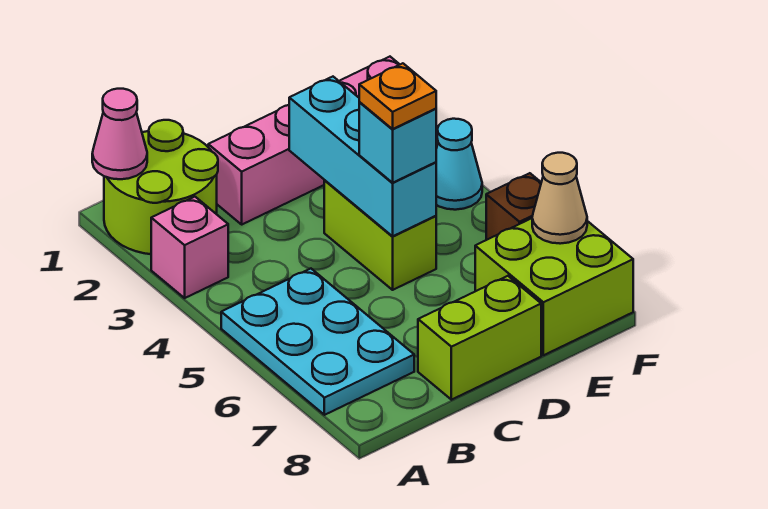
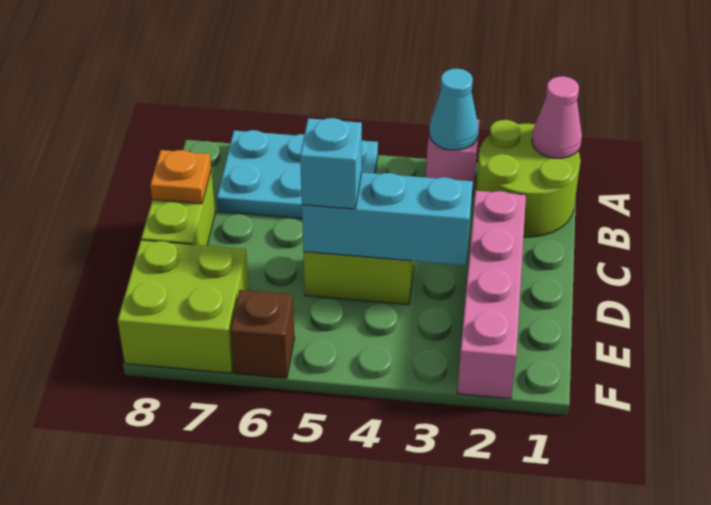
orange 1x1 plate [359,63,436,129] -> orange 1x1 plate moved to [150,150,211,204]
cyan 1x1 cone [436,119,482,210] -> cyan 1x1 cone moved to [429,69,478,150]
tan 1x1 cone [532,153,587,244] -> none

